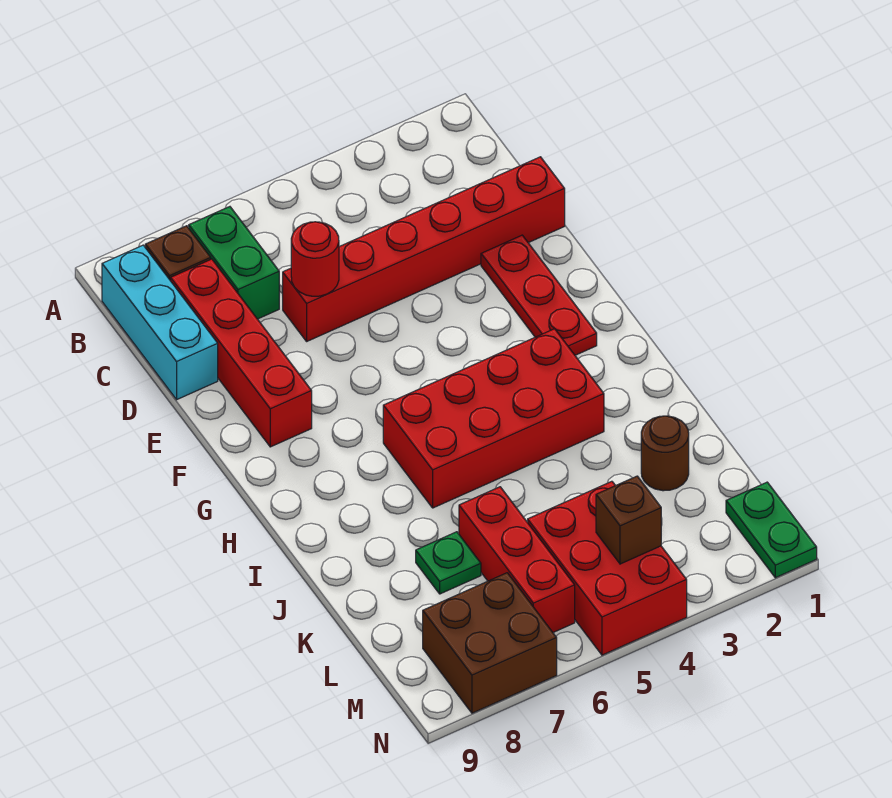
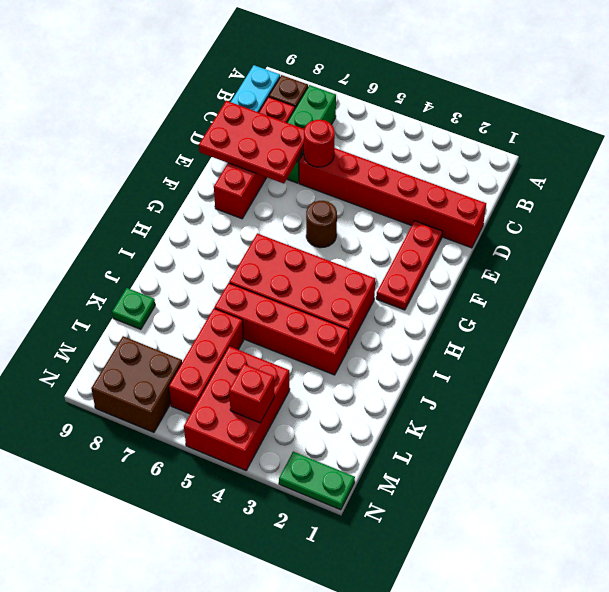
green 1x2 brick [189,207,279,319] -> green 1x3 brick [287,85,336,183]
none -> red 2x3 plate [199,101,304,184]
none -> red 1x4 brick [214,283,348,375]
brown 1x1 round brick [641,416,689,491] -> brown 1x1 round brick moved to [306,201,337,248]
green 1x1 plate [416,532,481,594] -> green 1x1 plate moved to [112,288,155,329]
green 1x2 plate [726,482,817,578] -> green 1x2 plate turned to [279,452,355,510]
brown 1x1 brick [596,476,661,564] -> red 1x1 brick [229,364,275,423]

